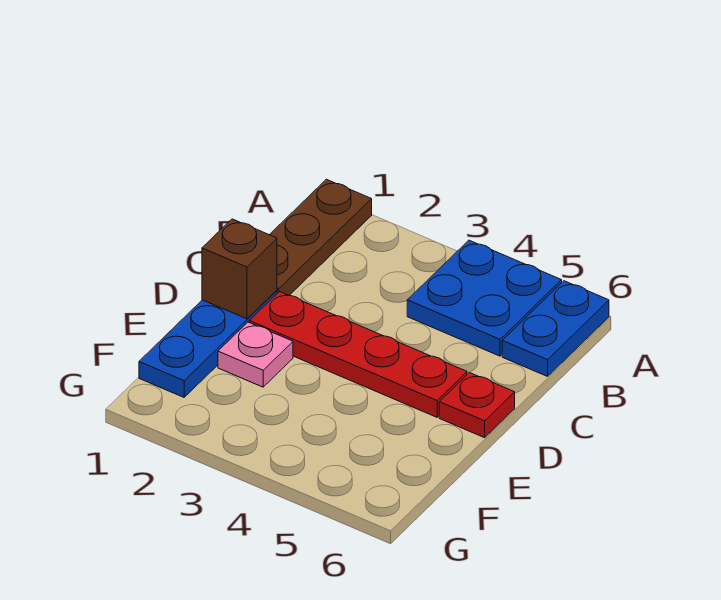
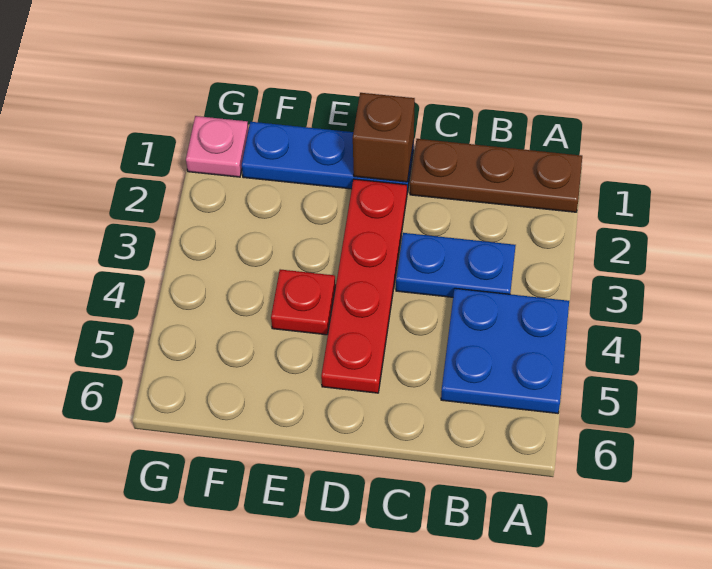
blue 1x2 plate [502,281,609,376] -> blue 1x2 plate moved to [396,233,516,297]
red 1x1 plate [439,373,515,438] -> red 1x1 plate moved to [271,269,335,335]
pink 1x1 plate [218,322,293,387] -> pink 1x1 plate moved to [186,116,248,177]

